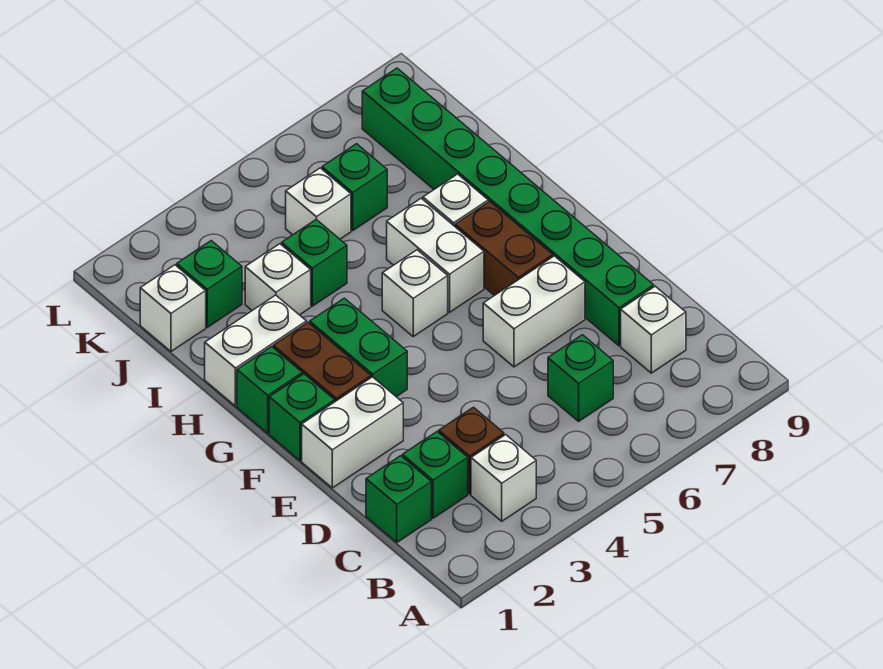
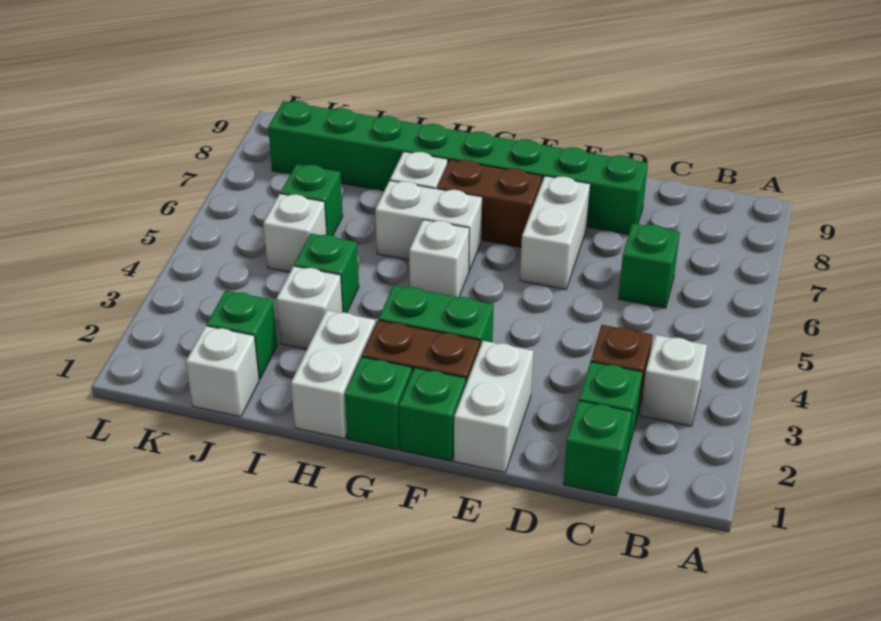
white 1x1 brick [621,286,686,373] -> none

